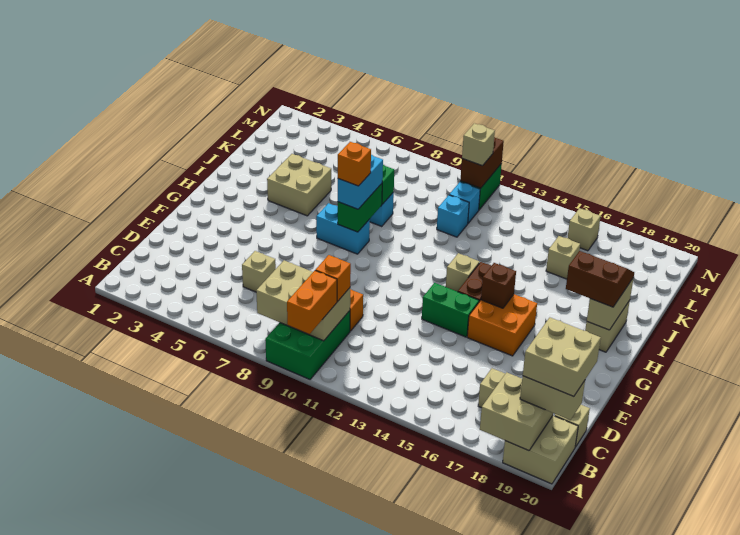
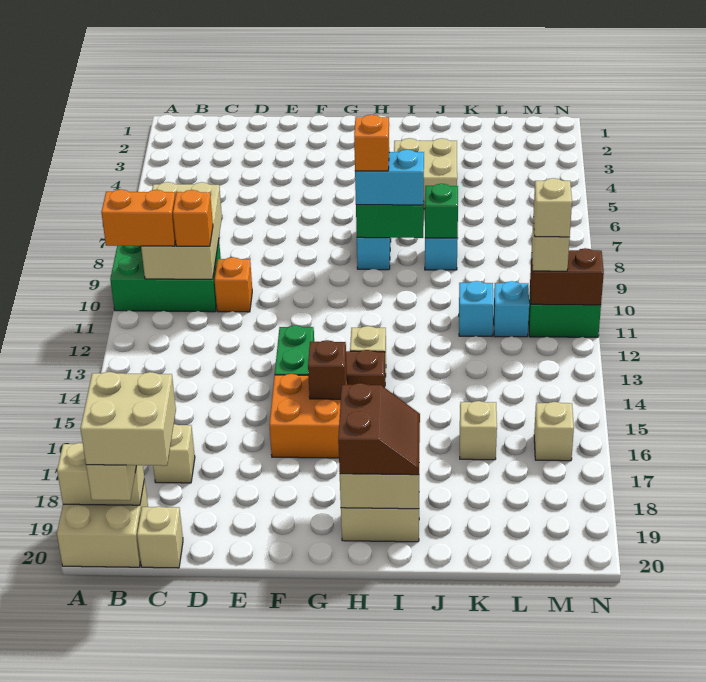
tan 2x2 brick [480,372,553,451] -> tan 1x2 brick [57,443,144,505]
tan 1x1 brick [242,251,276,292] -> tan 1x1 brick moved to [533,178,572,237]

